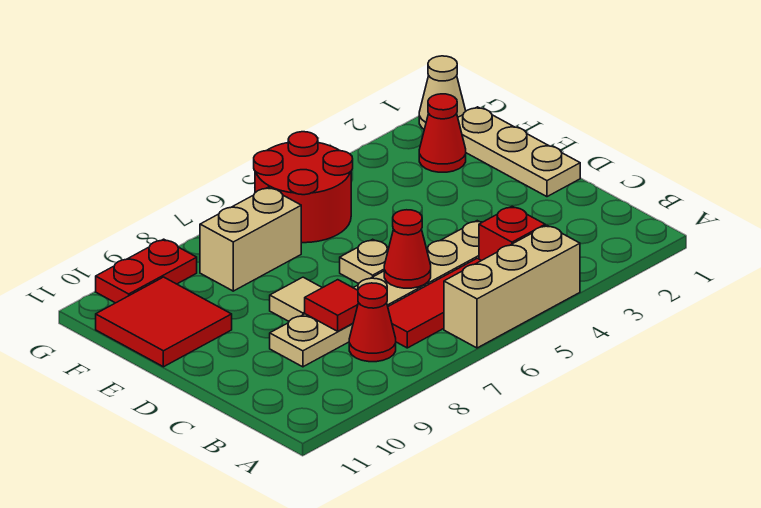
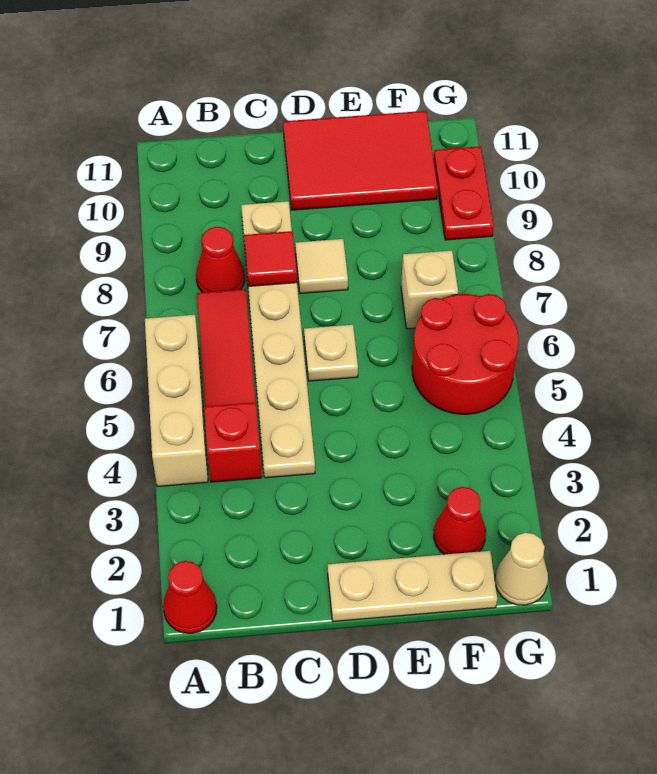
red 1x1 cone [384,210,431,288] -> red 1x1 cone moved to [163,561,217,633]
red 2x2 tile [96,277,232,367] -> red 2x3 tile [283,111,438,210]
tan 1x2 brick [200,187,301,291] -> tan 1x1 brick [401,251,458,329]

